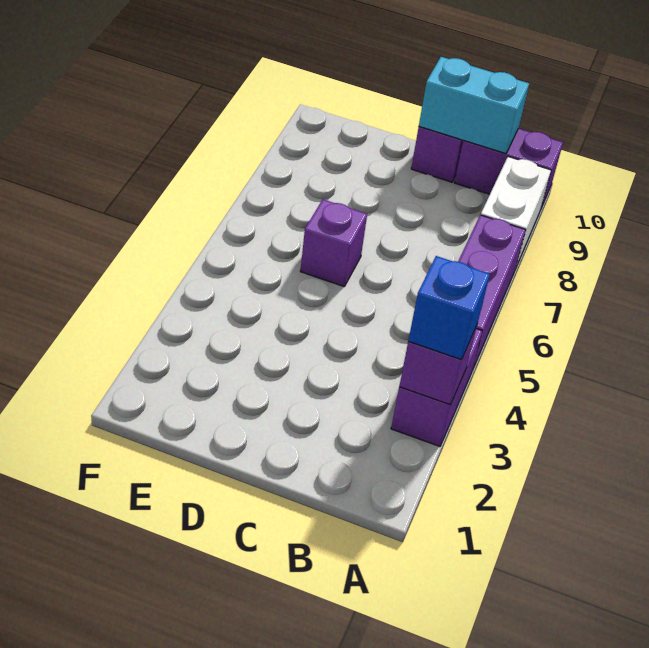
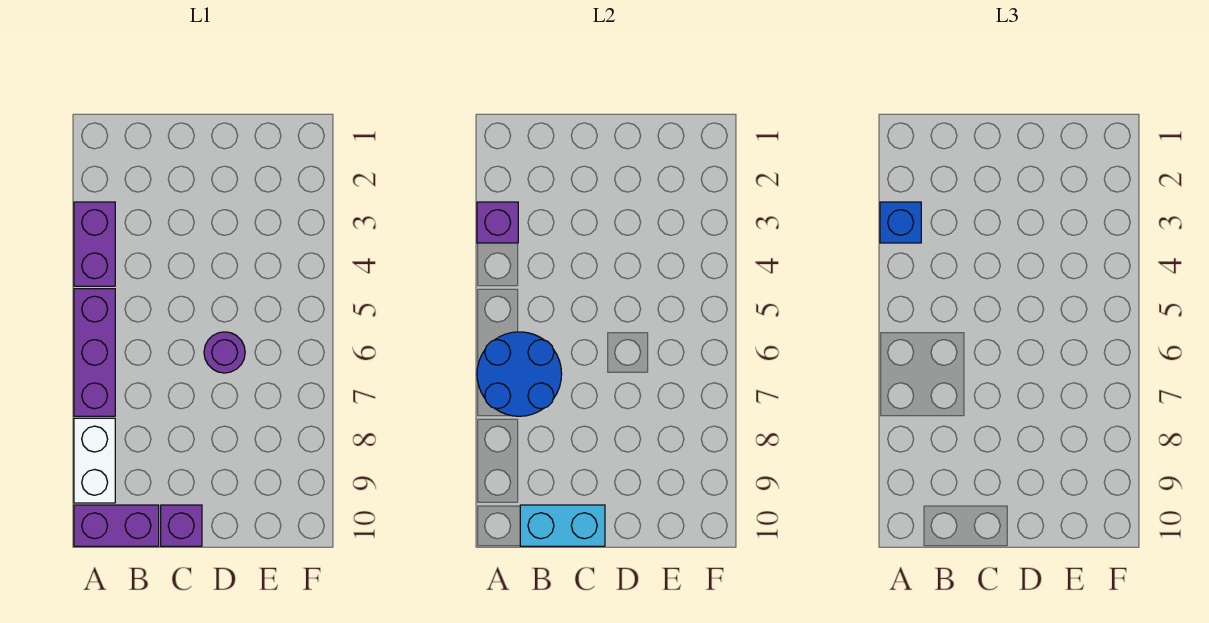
none -> blue 2x2 round brick [477,332,562,416]
purple 1x1 brick [300,199,367,287] -> purple 1x1 round brick [204,332,245,373]

